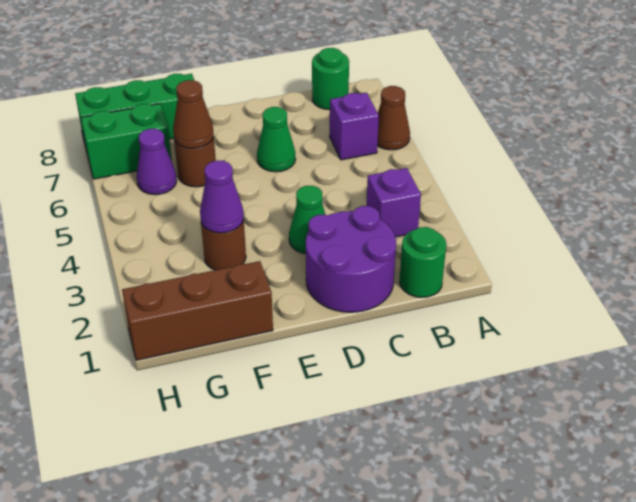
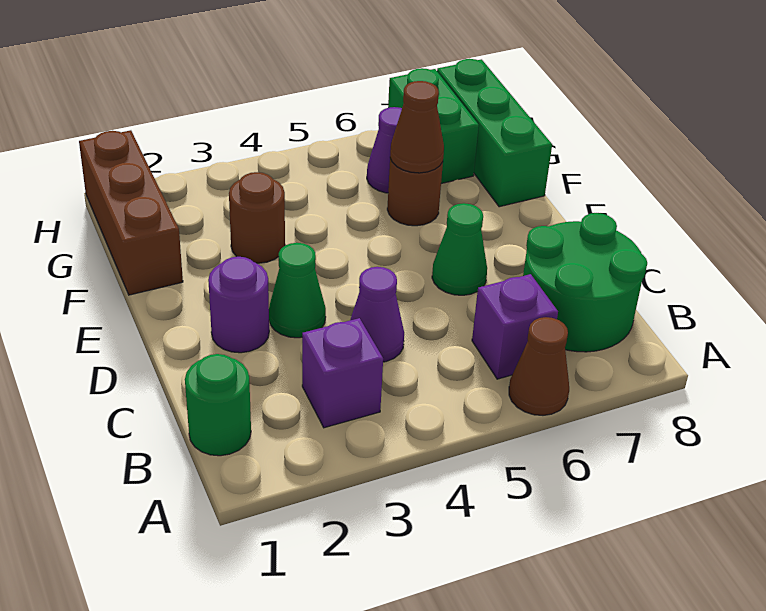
green 1x1 round brick [312,48,349,110] -> green 2x2 round brick [523,213,647,352]
purple 2x2 round brick [306,206,396,312] -> purple 1x1 round brick [208,257,269,353]
purple 1x1 cone [200,161,244,233] -> purple 1x1 cone moved to [350,267,404,362]

